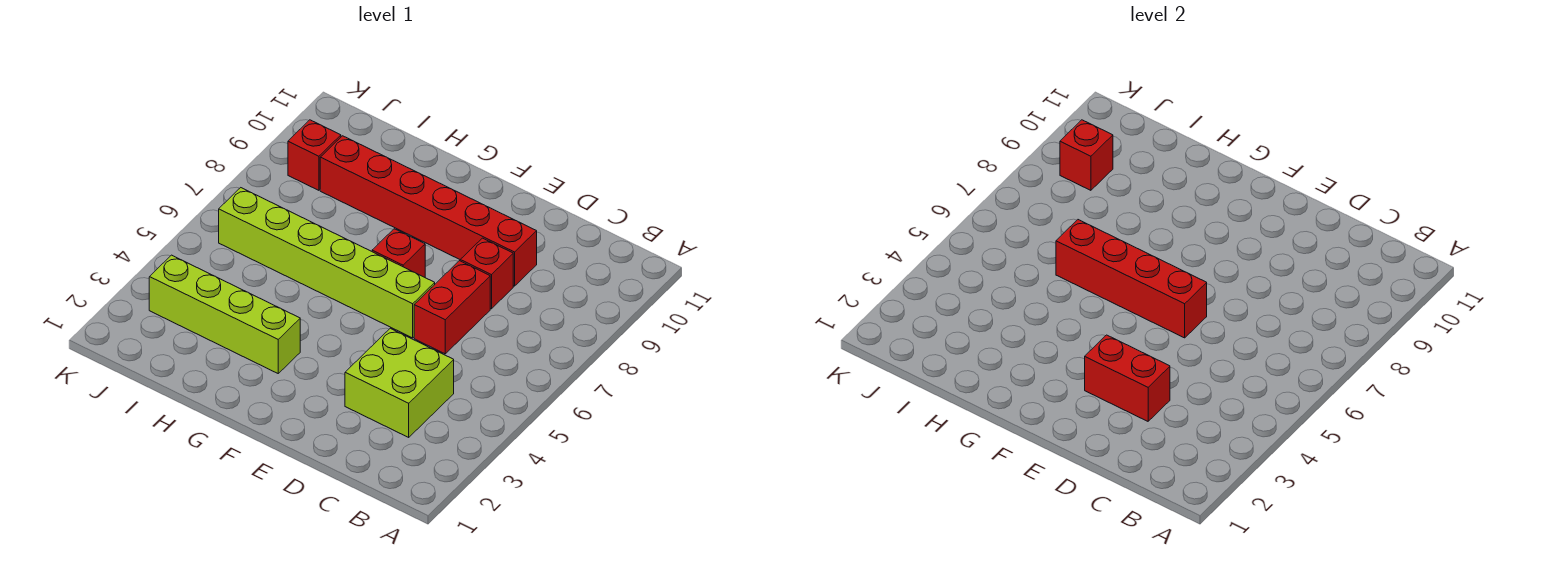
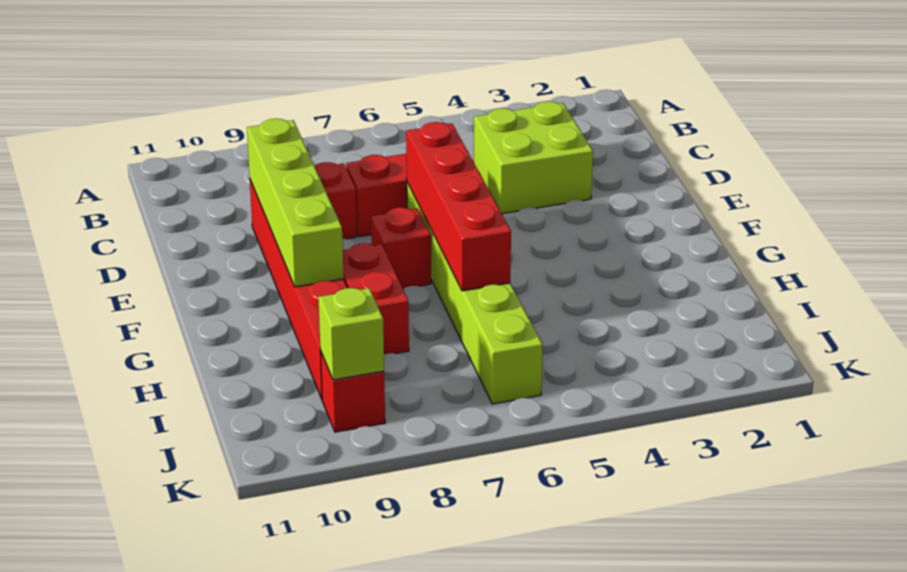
red 1x2 brick [1085,335,1170,421] -> red 1x2 brick moved to [343,243,409,355]
lime 1x4 brick [149,255,300,373] -> lime 1x4 brick moved to [247,119,344,287]
red 1x1 brick [1060,120,1113,190] -> lime 1x1 brick [318,288,384,380]

